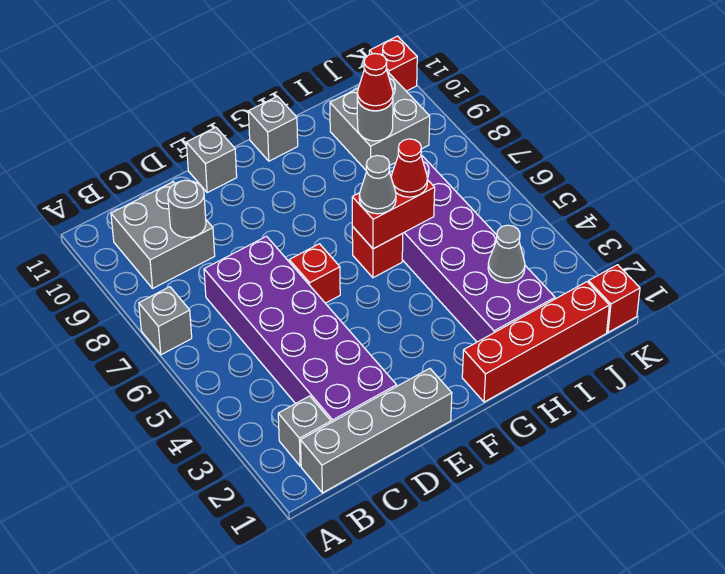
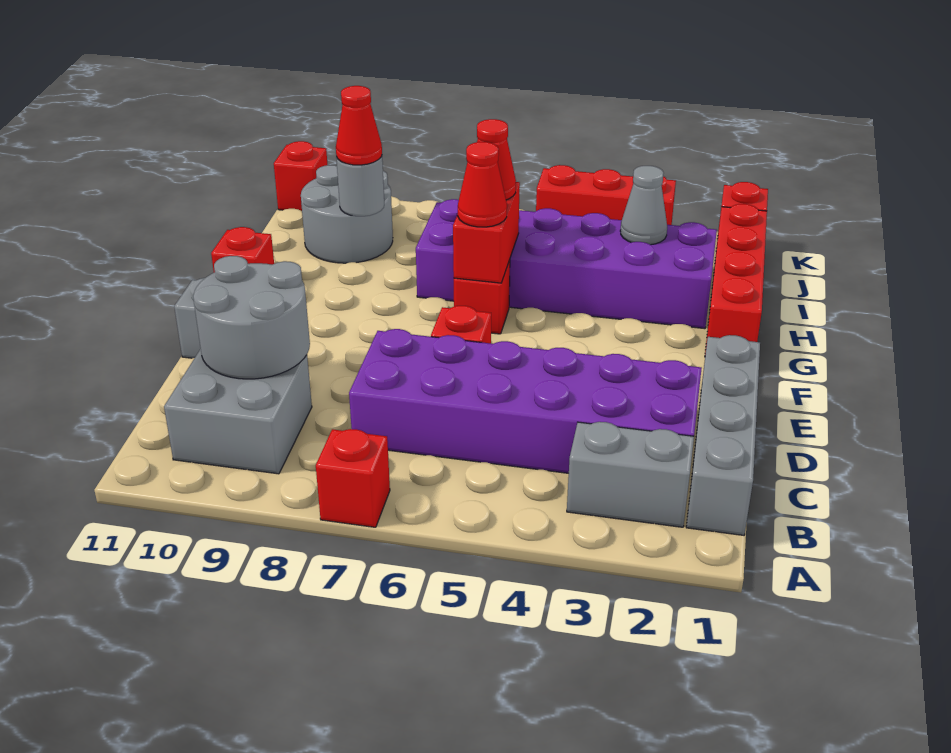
grey 1x1 brick [139,287,192,355] -> red 1x1 brick [316,429,390,527]
grey 1x1 brick [278,396,331,466] -> grey 1x2 brick [567,422,694,527]
grey 1x1 round brick [168,180,206,238] -> grey 2x2 round brick [193,256,310,379]
grey 1x1 cone [359,155,396,214] -> red 1x1 cone [458,142,507,227]
grey 1x1 brick [248,96,298,161] -> red 1x1 brick [211,227,274,272]
grey 2x2 brick [330,73,430,170] -> grey 2x2 round brick [301,165,393,263]
none -> red 1x3 brick [536,165,676,225]

